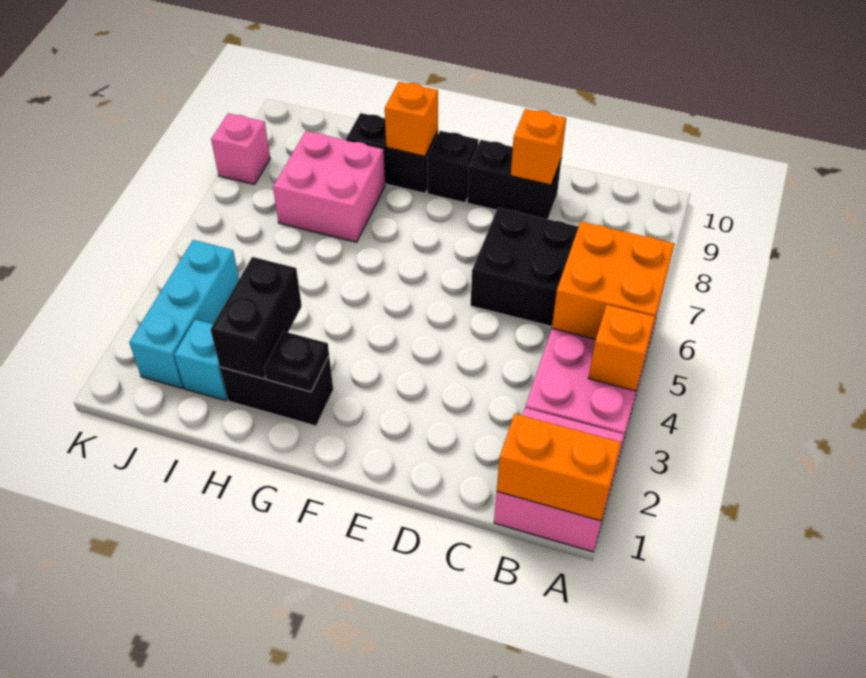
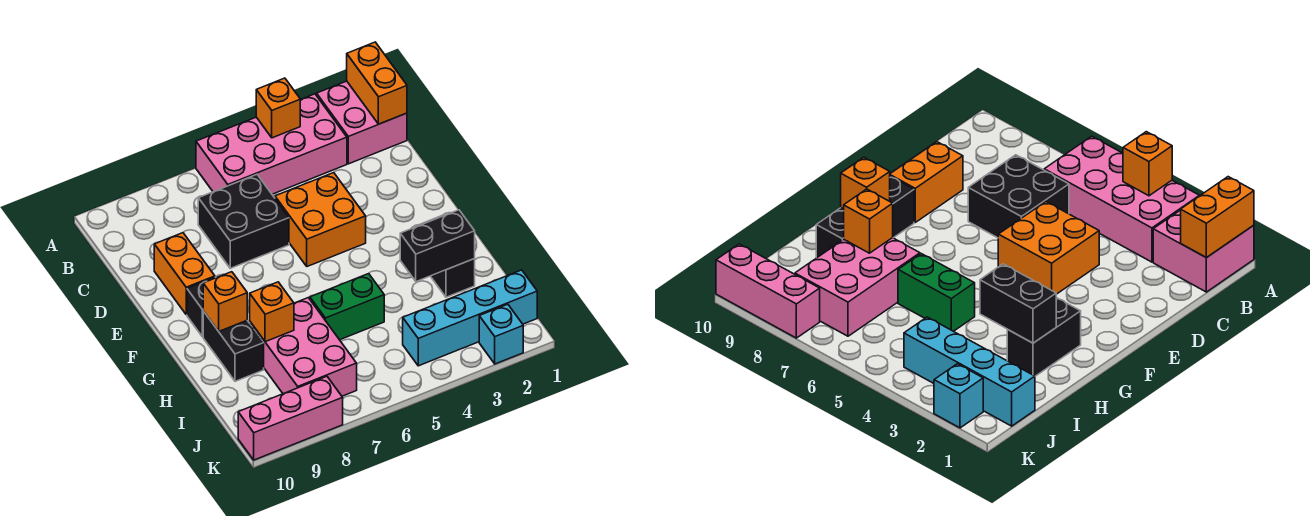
orange 2x2 brick [552,222,675,339] -> orange 2x2 brick moved to [275,173,366,266]
black 1x2 brick [467,140,561,219] -> orange 1x2 brick [154,233,215,315]
orange 1x1 brick [511,109,566,185] -> orange 1x1 brick moved to [250,282,294,342]
black 1x1 plate [264,331,329,392] -> none
none -> green 1x2 brick [310,274,384,340]
pink 2x2 brick [273,131,385,242] -> pink 2x3 brick [250,298,357,396]
cyan 1x1 brick [174,320,228,401] -> cyan 1x1 brick moved to [479,304,523,364]
cyan 1x3 brick [129,240,239,388] -> cyan 1x4 brick [403,270,537,366]
pink 1x1 brick [211,113,270,184] -> pink 1x3 brick [238,376,343,460]

